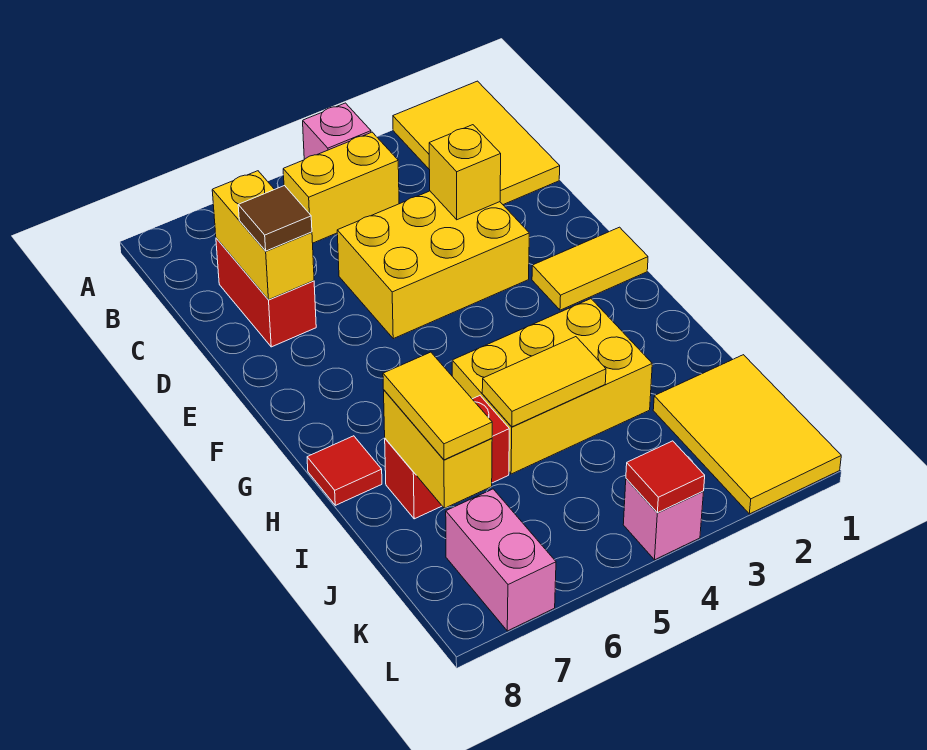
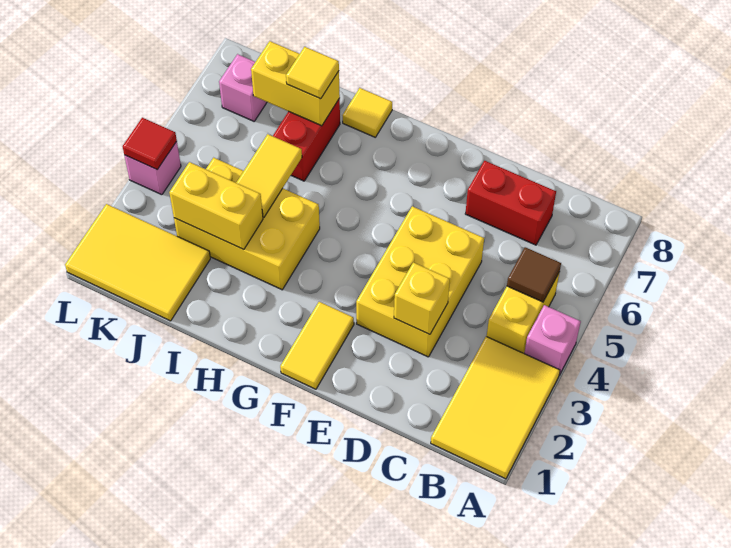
yellow 2x3 tile [393,81,560,205] -> yellow 2x3 tile turned to [431,336,560,479]
yellow 1x2 brick [212,171,314,299] -> yellow 1x2 brick moved to [169,162,263,250]
brown 1x1 tile [238,186,312,251] -> brown 1x1 tile moved to [507,247,561,302]
yellow 2x3 brick [452,299,652,474] -> yellow 2x3 brick turned to [174,158,320,290]
red 1x1 tile [307,436,382,505] -> yellow 1x1 tile [342,88,392,137]
yellow 1x2 tile [383,352,492,460] -> yellow 1x1 tile [286,47,339,99]
pink 1x2 brick [446,489,556,631] -> pink 1x1 brick [219,54,267,121]

